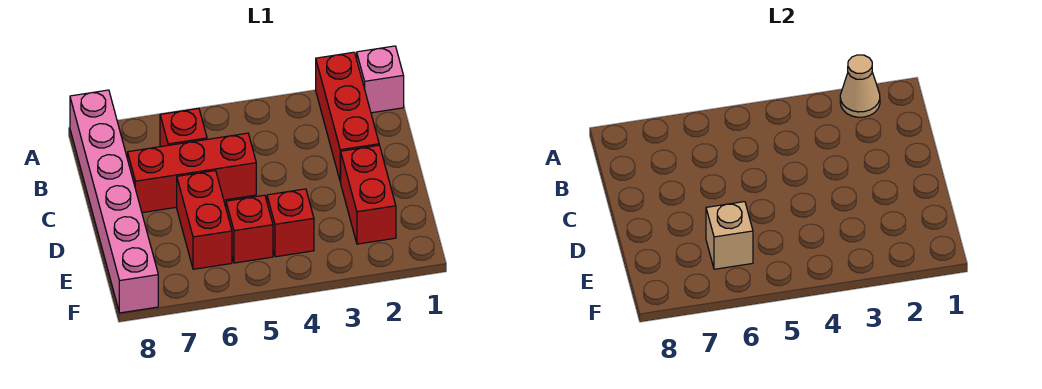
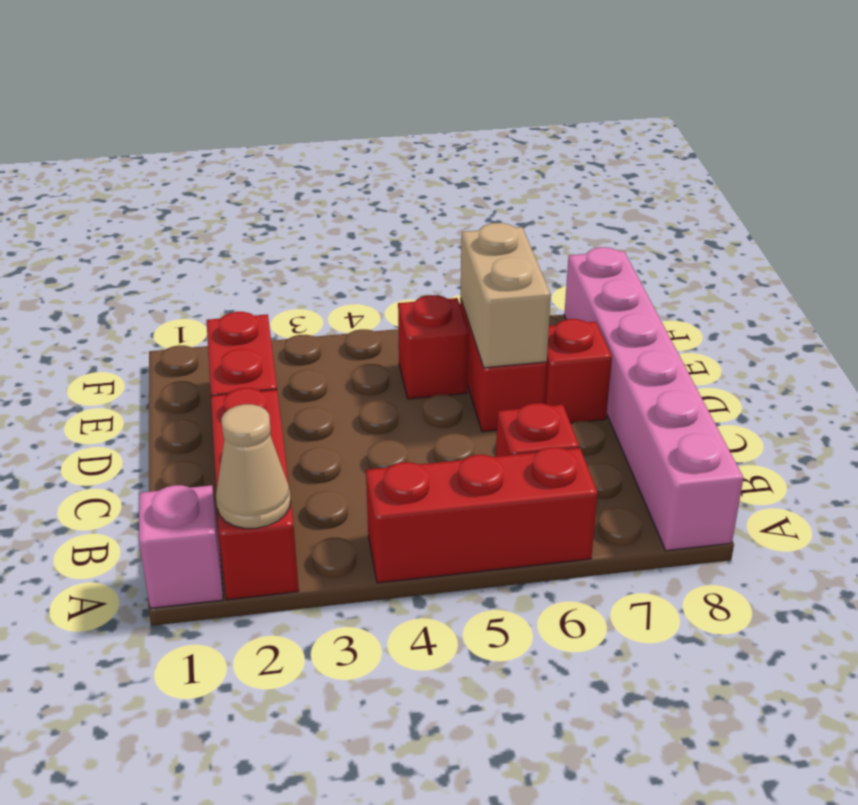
red 1x3 brick [128,133,256,213] -> red 1x3 brick moved to [366,447,598,583]
red 1x1 brick [267,189,314,257] -> red 1x1 brick moved to [544,319,612,423]
tan 1x1 brick [706,202,753,269] -> tan 1x2 brick [461,223,551,368]

